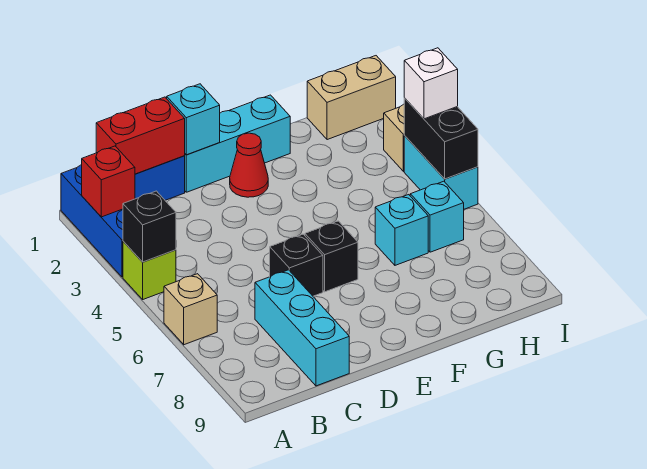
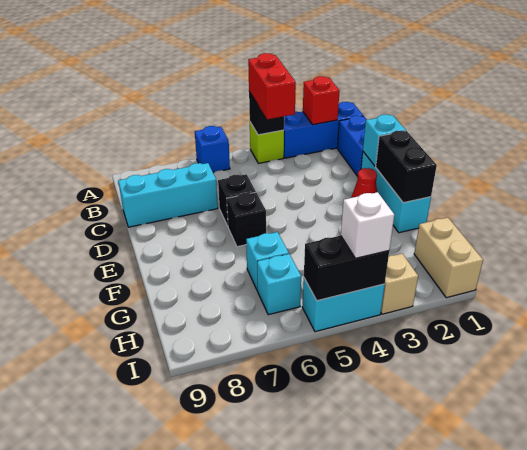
tan 1x1 brick [164,274,217,345] -> blue 1x1 brick [195,126,230,172]
red 1x2 brick [96,97,185,174] -> red 1x2 brick moved to [248,53,296,119]
none -> black 1x2 brick [376,131,437,203]

